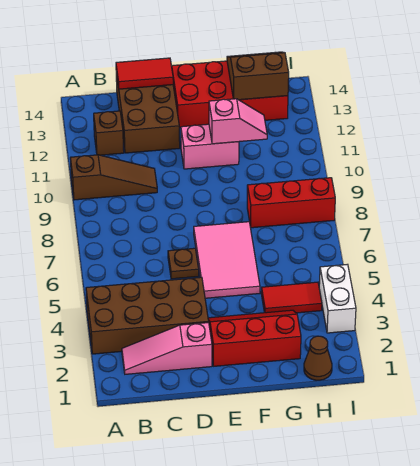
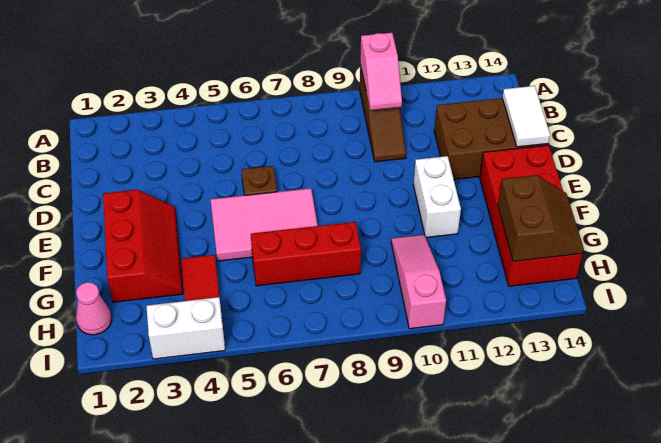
brown 2x4 brick [86,277,209,354] -> none
pink 1x3 slope [122,323,212,374] -> pink 1x3 slope moved to [391,235,446,329]
brown 1x1 brick [94,111,124,155] -> none
red 1x2 tile [116,58,173,89] -> white 1x2 tile [502,86,550,147]
pink 1x2 brick [181,124,239,169] -> white 1x2 brick [414,156,461,238]
pink 1x2 slope [209,99,267,144] -> pink 1x2 slope moved to [360,33,402,110]
red 1x3 brick [247,178,335,228] -> red 1x3 brick turned to [251,222,361,286]
brown 1x1 cone [304,336,332,380] -> pink 1x1 cone [76,282,112,335]

